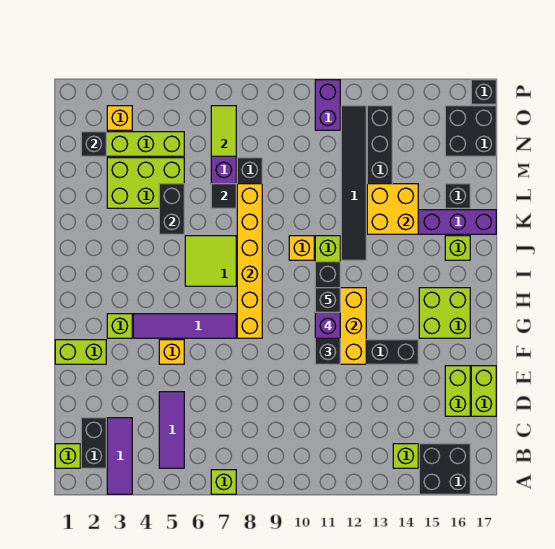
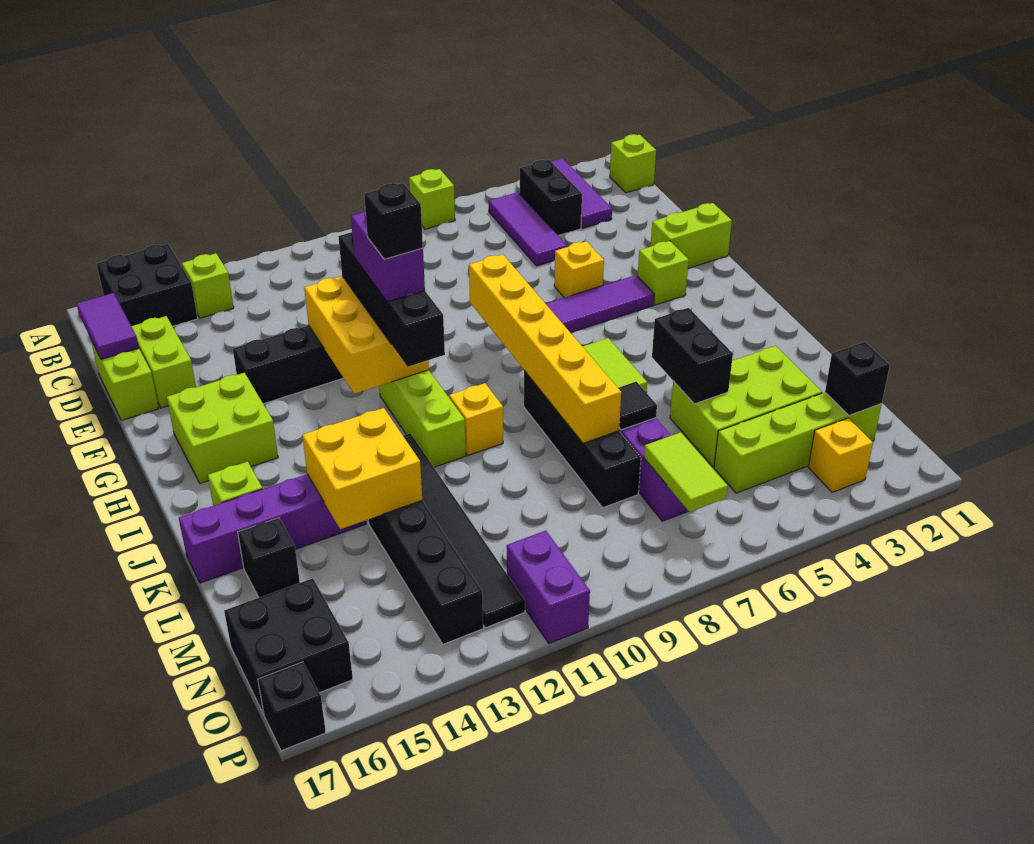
black 1x2 brick [81,418,106,468] -> black 1x2 brick moved to [520,160,582,236]
none -> purple 1x2 tile [77,293,139,359]

